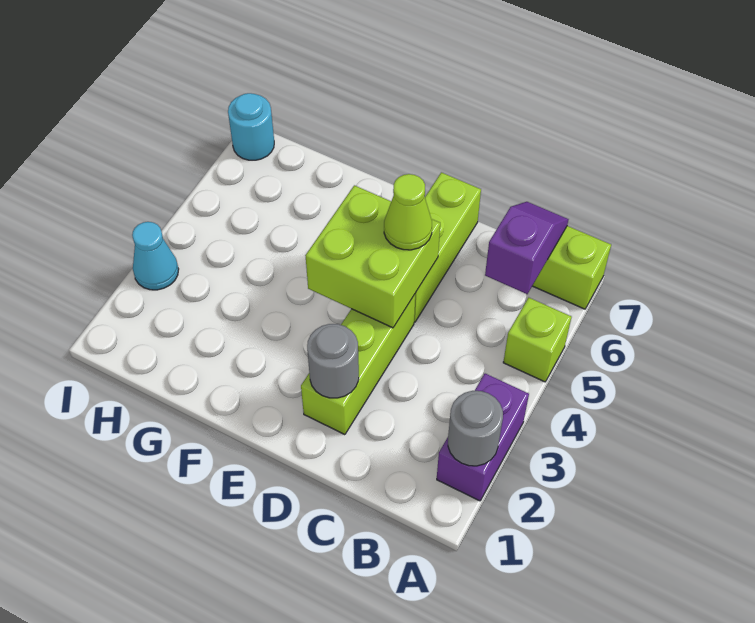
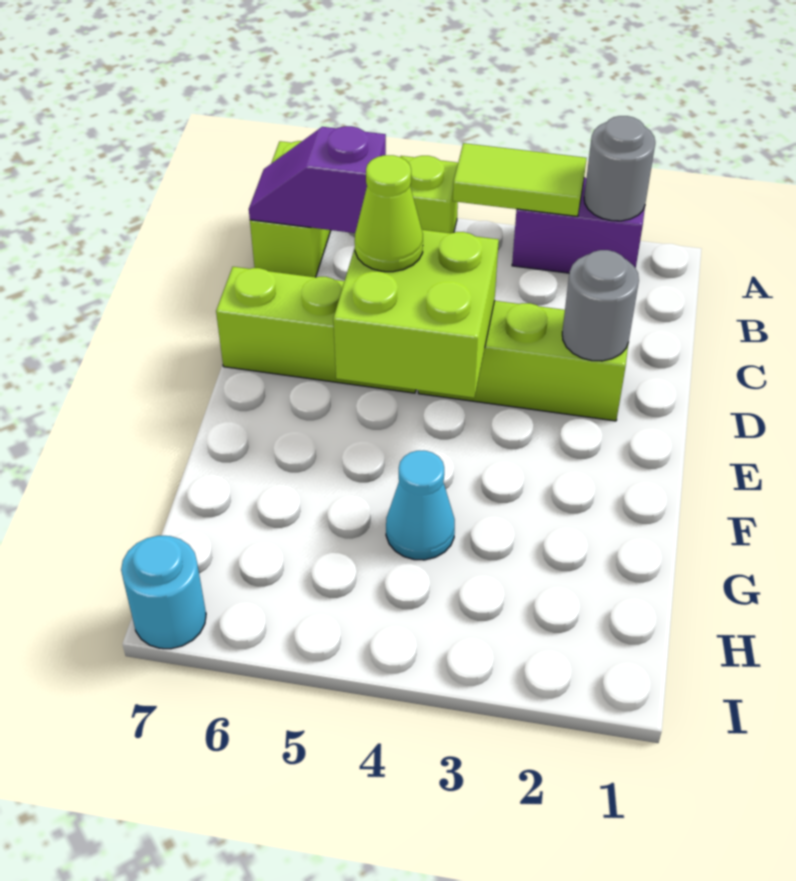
none -> lime 1x2 tile [453,143,587,216]
cyan 1x1 cone [132,222,179,290] -> cyan 1x1 cone moved to [386,451,455,560]

